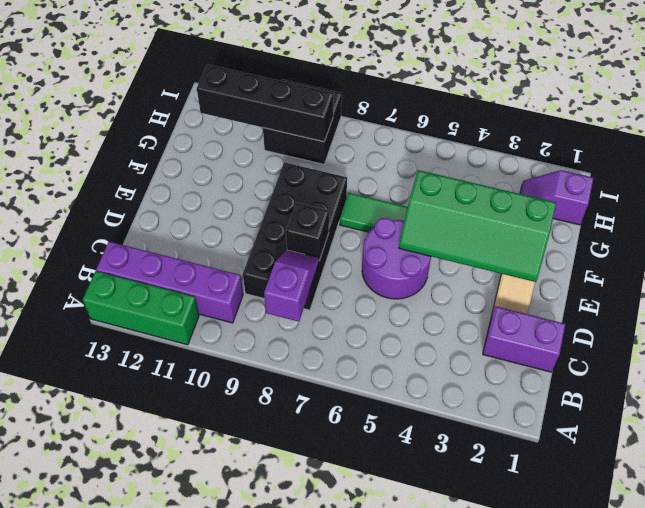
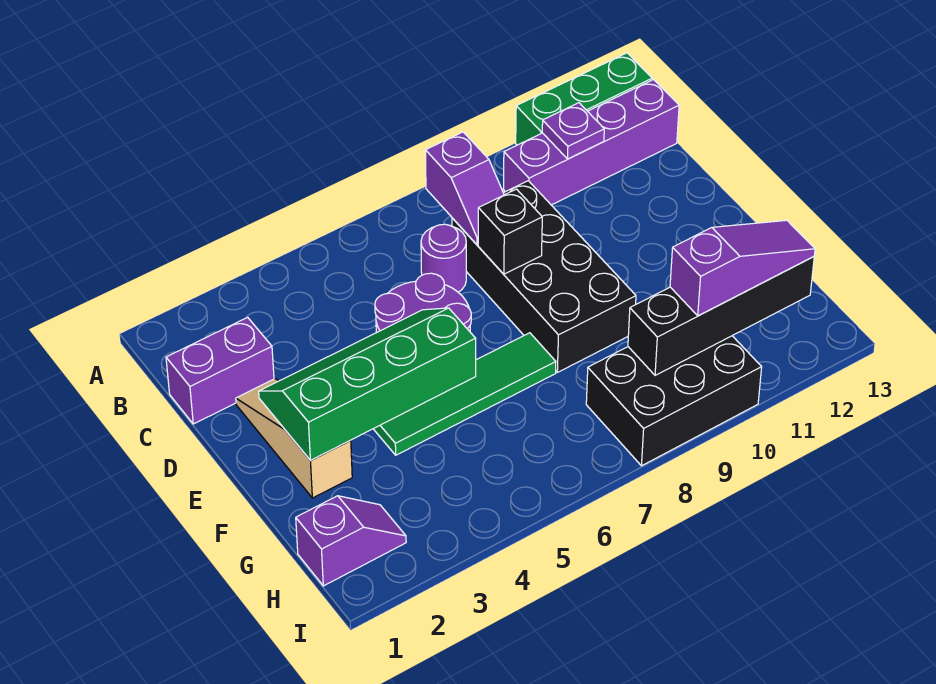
none -> purple 1x1 plate [542,103,604,159]
none -> purple 1x1 round brick [421,224,466,292]
black 2x2 brick [263,79,342,164] -> black 2x3 brick [586,336,762,466]
none -> purple 1x3 slope [670,220,815,316]

